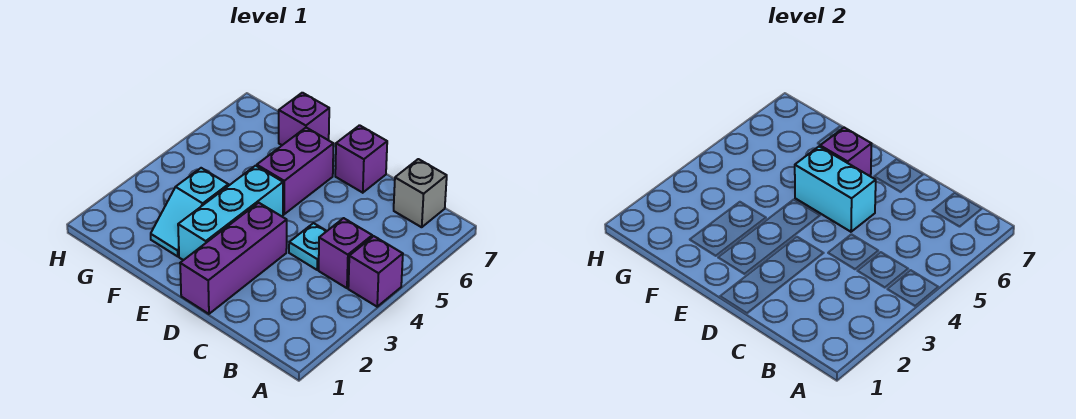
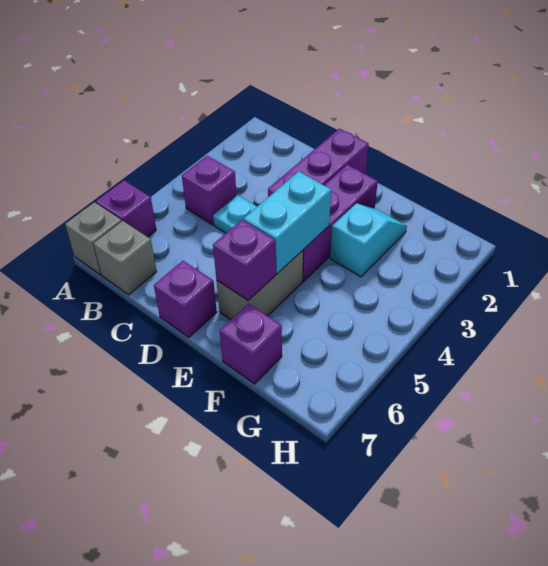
purple 1x1 brick [348,236,403,307] -> purple 1x1 brick moved to [96,181,156,237]
none -> grey 1x1 brick [65,202,122,275]
cyan 1x2 brick [795,147,876,232] -> cyan 1x2 brick turned to [244,172,331,274]
cyan 1x3 brick [178,166,283,260] -> purple 1x3 brick [302,165,378,281]
purple 1x2 brick [257,128,333,214] -> grey 1x2 brick [216,250,303,320]

